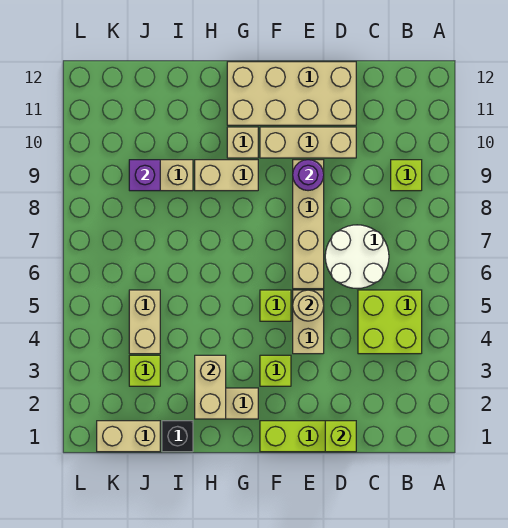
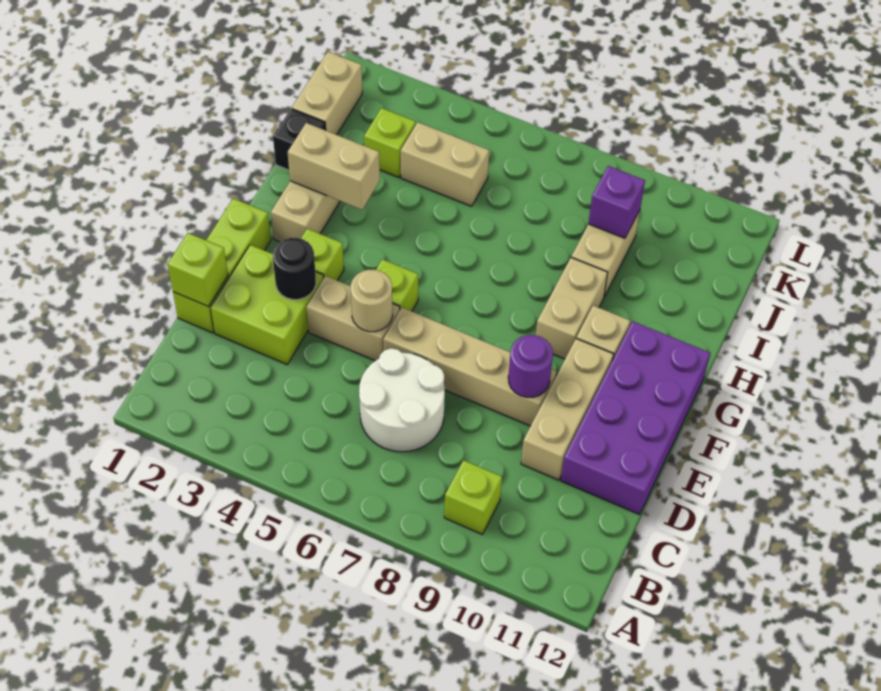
lime 2x2 brick [358,290,422,354] -> lime 2x2 brick moved to [211,245,323,364]
tan 2x4 brick [227,62,356,125] -> purple 2x4 brick [561,321,710,514]
none -> black 1x1 round brick [273,238,316,300]

